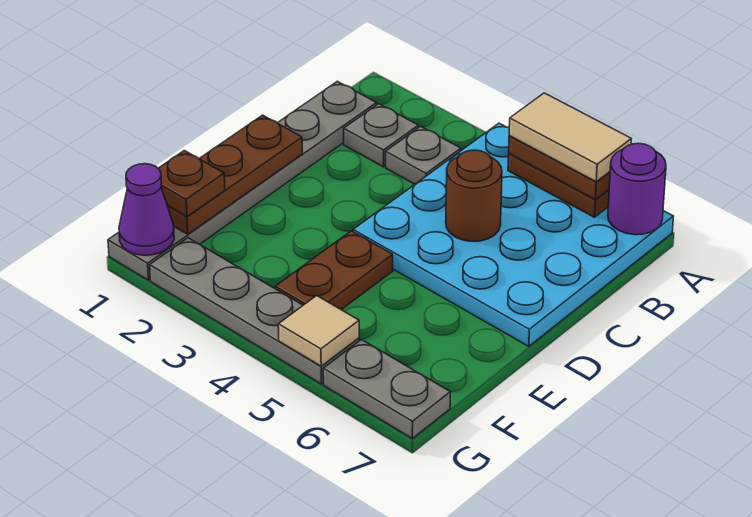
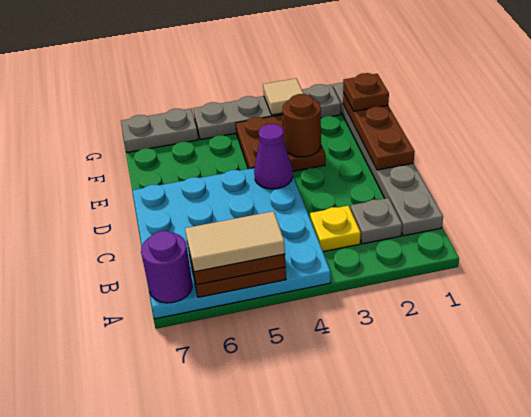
grey 1x1 plate [386,126,461,184] -> yellow 1x1 plate [310,206,361,252]
brown 1x1 round brick [446,150,502,241] -> brown 1x1 round brick moved to [283,94,321,157]
brown 1x2 plate [275,231,393,310] -> brown 2x2 plate [236,115,325,171]
purple 1x1 cone [119,164,174,255] -> purple 1x1 cone moved to [254,124,293,189]
tan 1x1 tile [278,296,359,366] -> tan 1x1 tile moved to [263,78,303,115]

